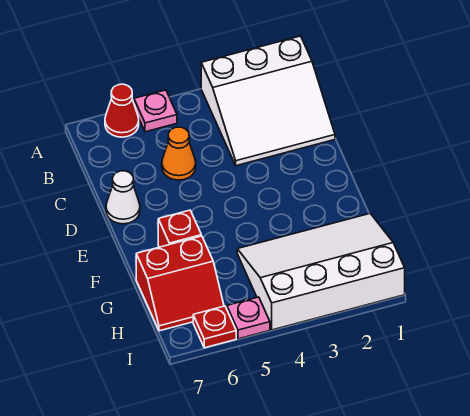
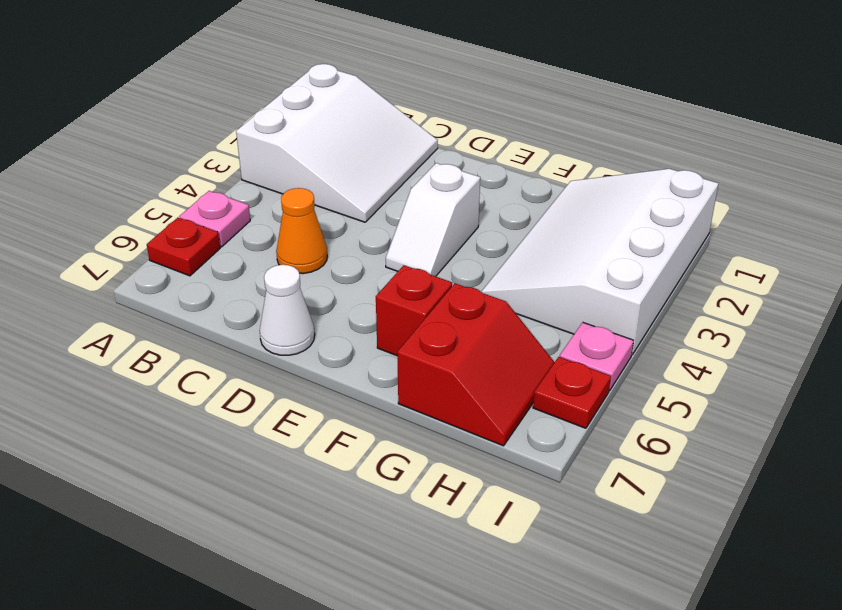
red 1x1 cone [105,84,139,137] -> red 1x1 plate [147,218,220,276]
none -> white 1x2 slope [386,163,480,276]

